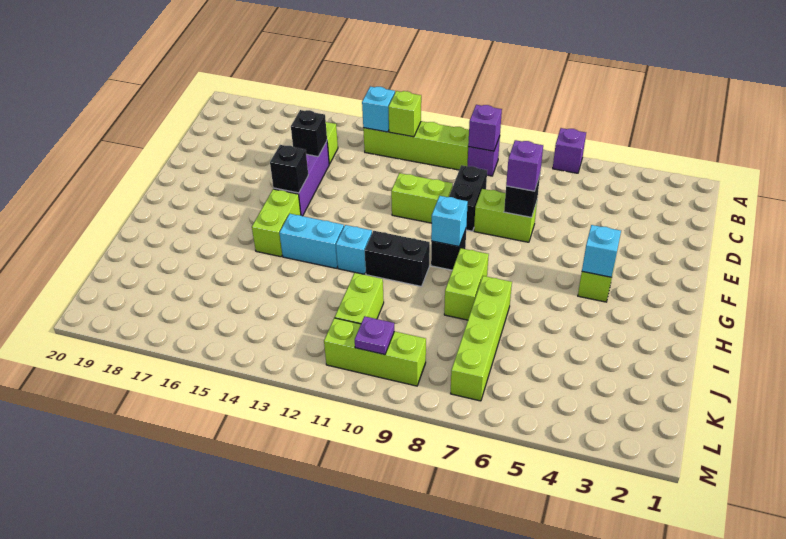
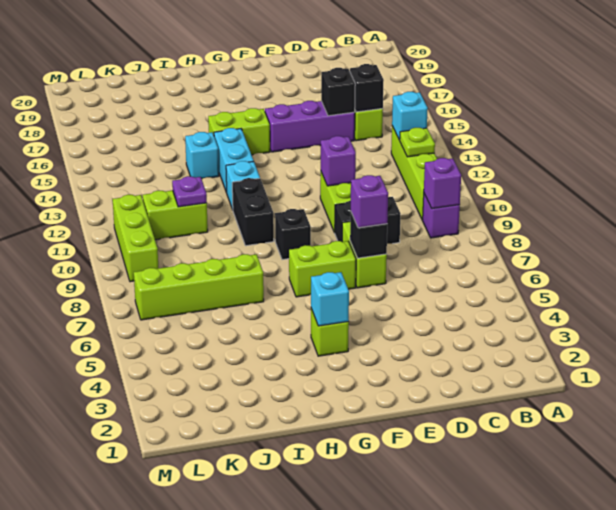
purple 1x1 brick [553,128,586,173] -> purple 1x1 brick moved to [320,136,356,186]
lime 1x1 brick [388,91,421,137] -> lime 1x1 plate [400,128,435,157]
black 1x1 brick [270,145,308,193] -> black 1x1 brick moved to [350,64,384,112]
cyan 1x1 brick [431,196,468,246] -> cyan 1x1 brick moved to [185,132,219,179]
lime 1x2 brick [444,248,489,320] -> lime 1x2 brick moved to [289,241,356,297]
purple 1x1 plate [355,316,394,355] -> purple 1x1 plate moved to [172,176,207,207]

